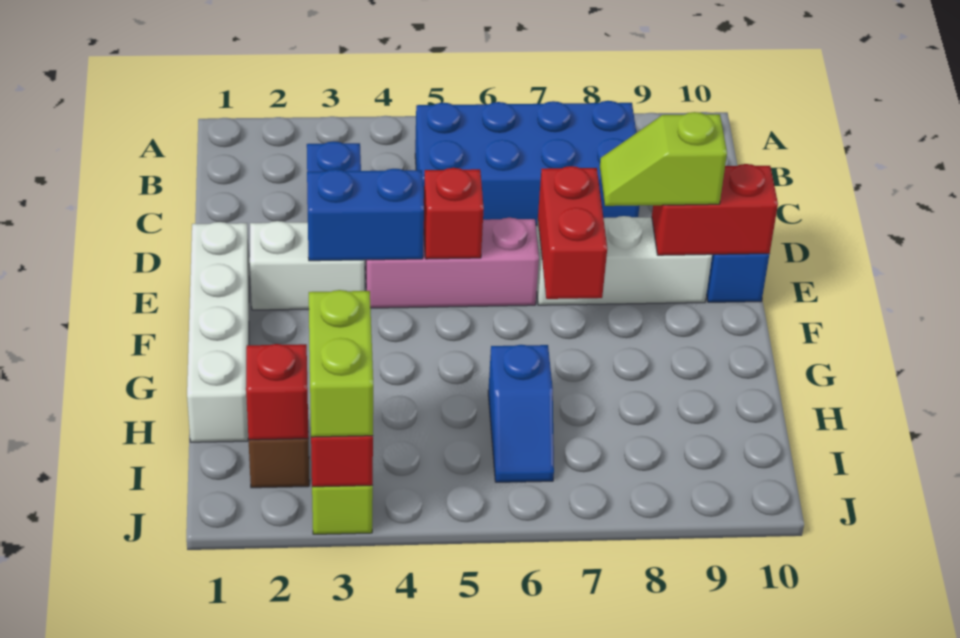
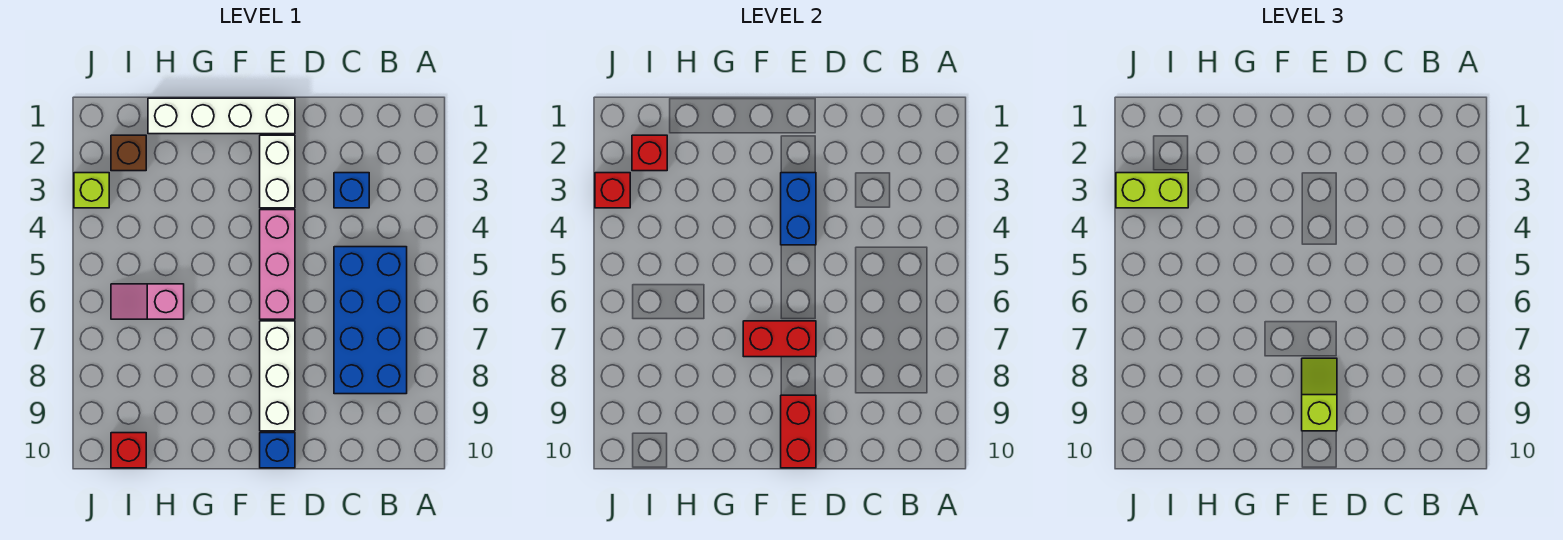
red 1x1 brick [424,168,484,259] -> red 1x1 brick moved to [111,433,146,468]
blue 1x2 slope [488,345,554,482] -> pink 1x2 slope [111,284,184,319]

